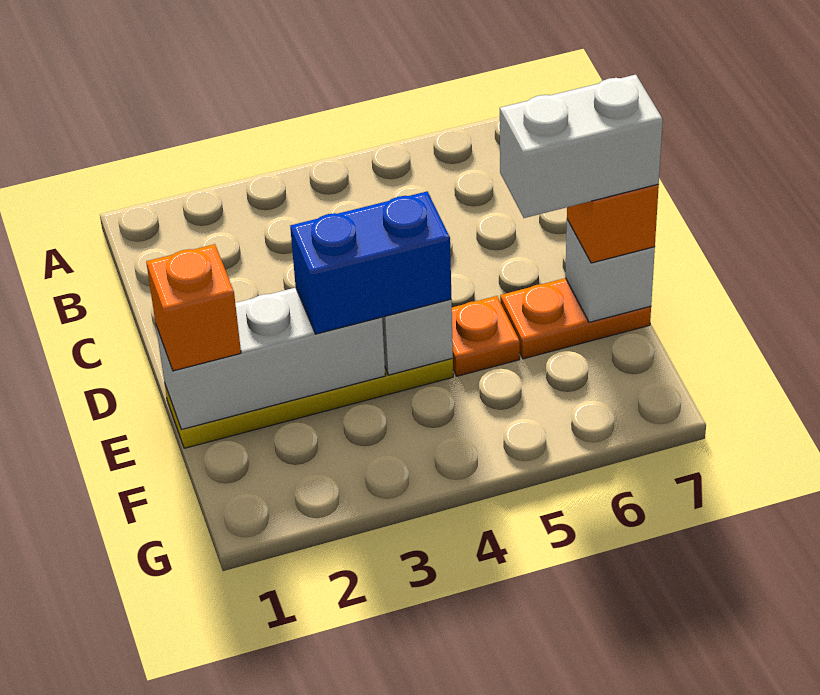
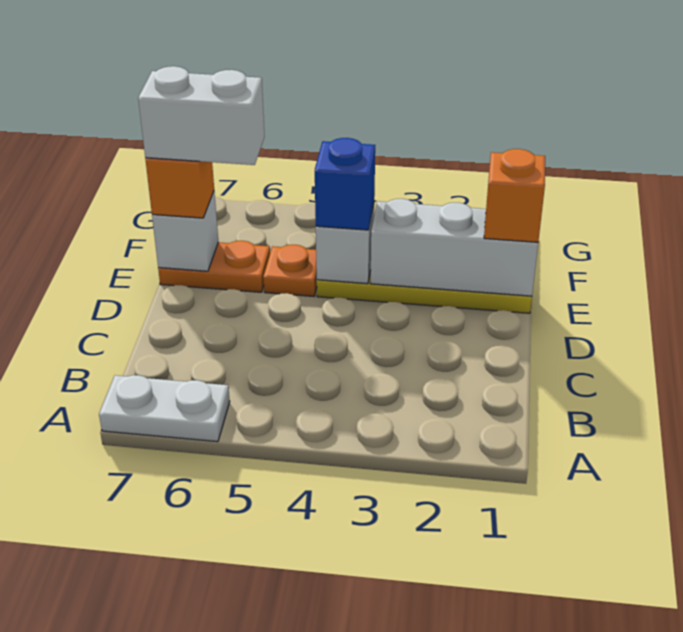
none -> white 1x2 plate [99,375,230,442]
blue 1x2 brick [290,191,451,334] -> blue 1x1 brick [315,138,375,230]

